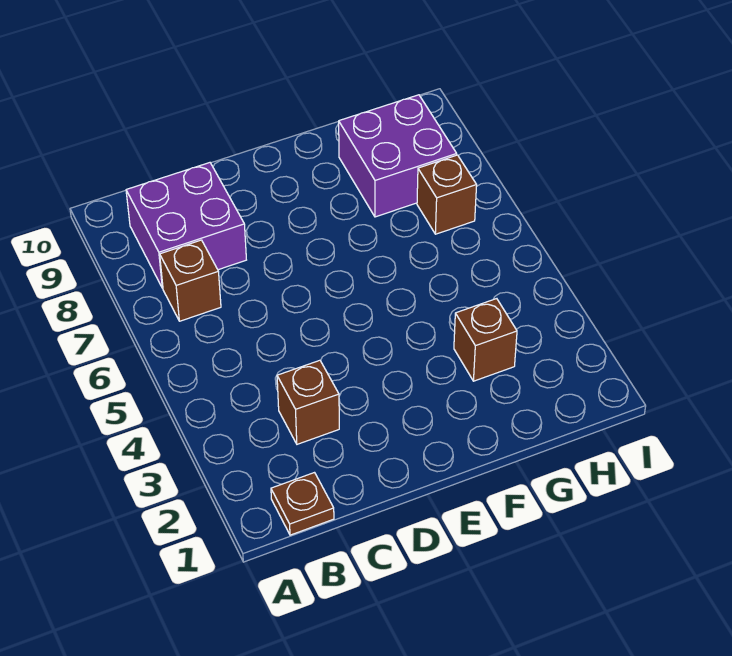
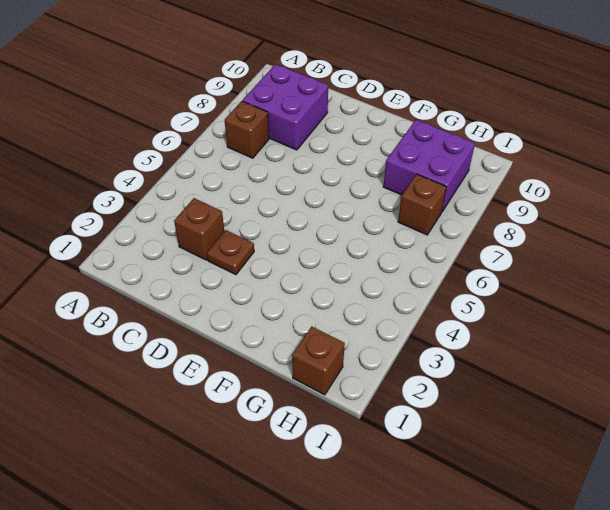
brown 1x1 plate [271,473,334,535] -> brown 1x1 plate moved to [207,230,254,275]
brown 1x1 brick [454,299,517,381] -> brown 1x1 brick moved to [292,327,345,395]

